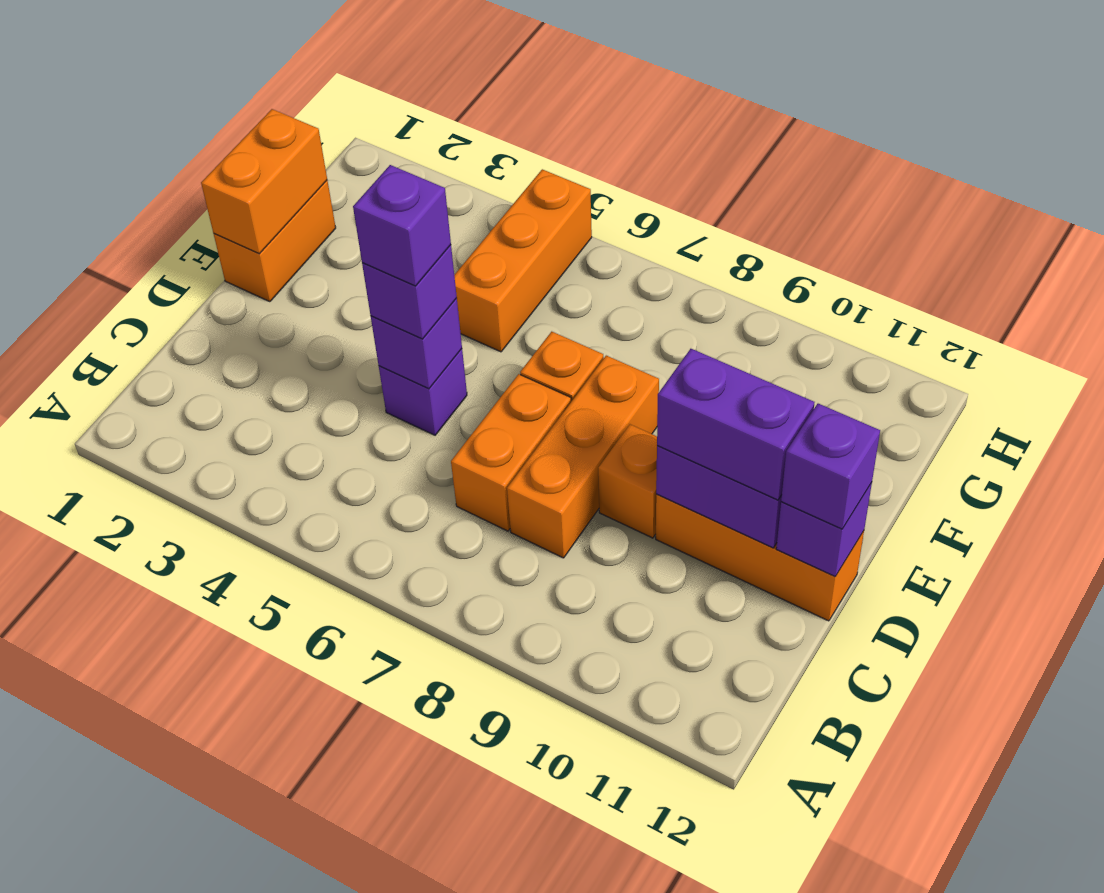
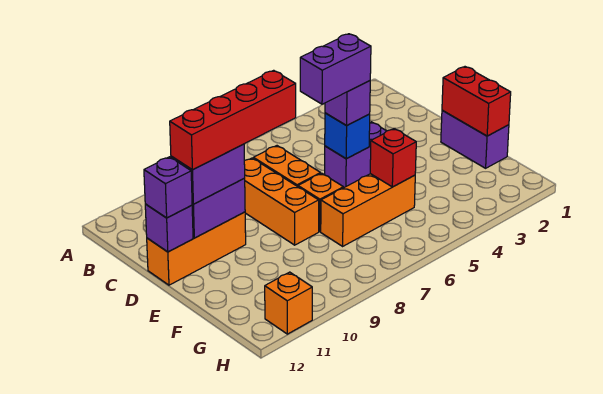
purple 1x1 brick [379,349,467,435] -> purple 1x2 brick [325,122,386,188]
purple 1x1 brick [371,298,462,389] -> blue 1x1 brick [325,113,370,159]
purple 1x1 brick [353,165,451,286] -> purple 1x2 brick [300,34,371,104]
none -> red 1x4 brick [170,70,296,170]
orange 1x1 brick [598,424,657,538] -> orange 1x1 brick moved to [265,272,312,334]
orange 1x2 brick [214,180,336,302] -> purple 1x2 brick [441,110,509,168]
orange 1x2 brick [201,109,327,254] -> red 1x2 brick [442,67,511,136]
orange 1x3 brick [454,169,592,352] -> orange 1x3 brick turned to [321,174,415,246]
none -> red 1x1 brick [370,129,416,187]

